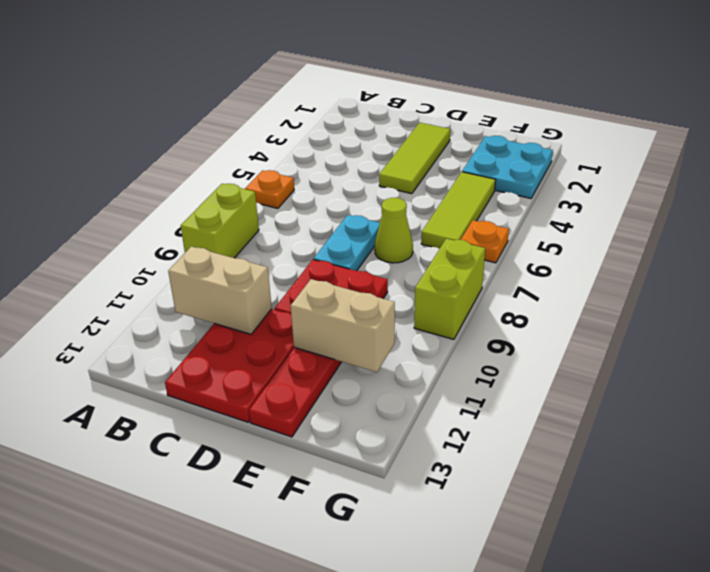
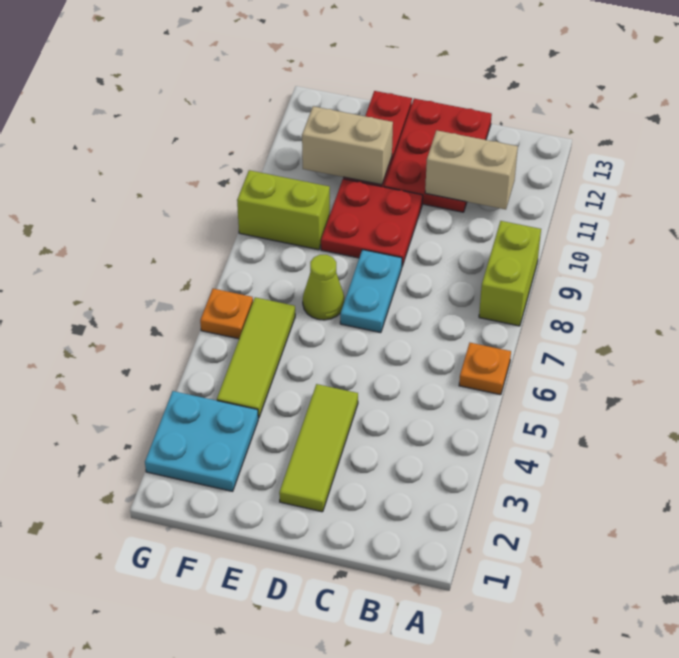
lime 1x2 brick [414,239,485,339] -> lime 1x2 brick turned to [237,170,330,250]

